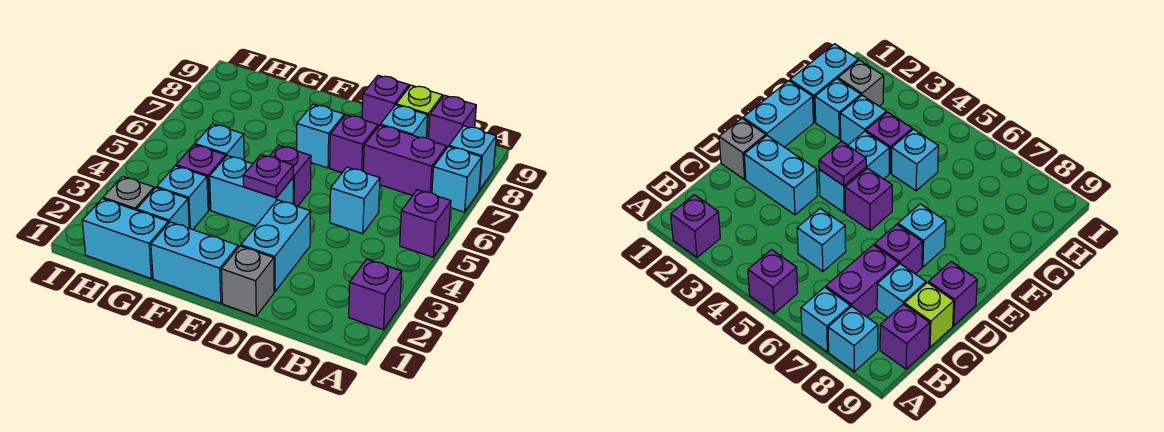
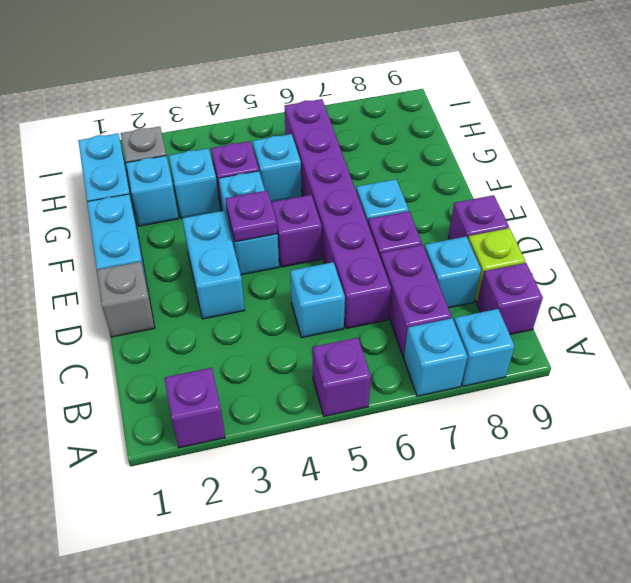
none -> purple 1x6 brick [285,99,391,329]
cyan 1x2 brick [241,200,311,292] -> cyan 1x2 brick turned to [182,211,245,319]

